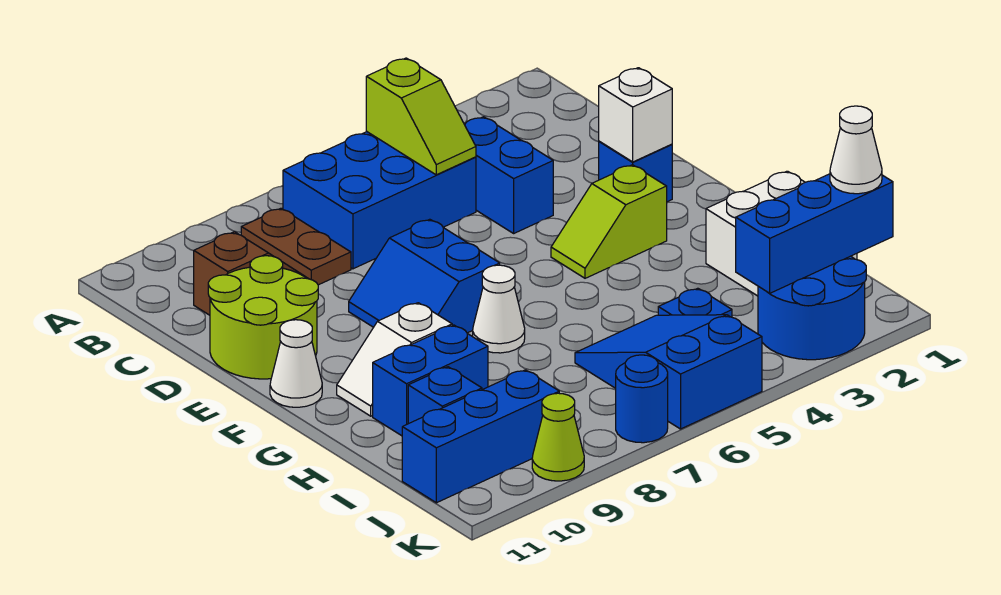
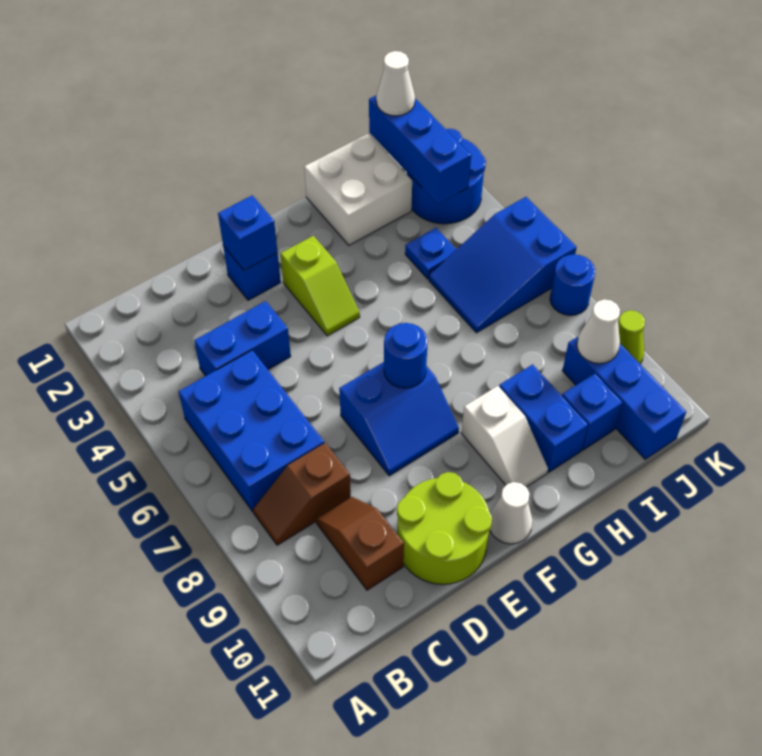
lime 1x2 slope [366,58,476,175] -> none
brown 1x2 plate [241,208,351,285] -> brown 1x2 slope [253,443,351,545]
white 1x1 brick [599,68,672,162] -> blue 1x1 brick [218,195,278,270]
none -> blue 1x1 round brick [384,323,428,388]
white 1x1 cone [473,265,525,353] -> white 1x1 cone moved to [577,299,620,364]

